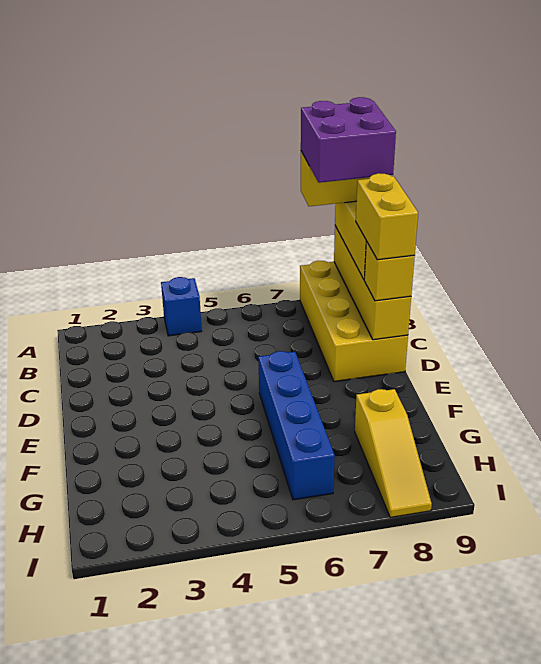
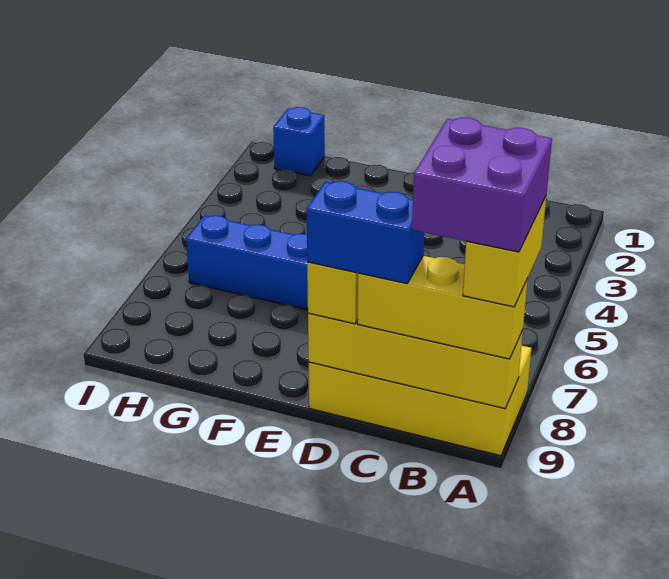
blue 1x1 brick [161,277,202,336] -> blue 1x1 brick moved to [273,107,325,176]
yellow 1x2 brick [356,173,418,260] -> blue 1x2 brick [307,181,424,284]
yellow 1x3 slope [355,389,432,517] -> none

